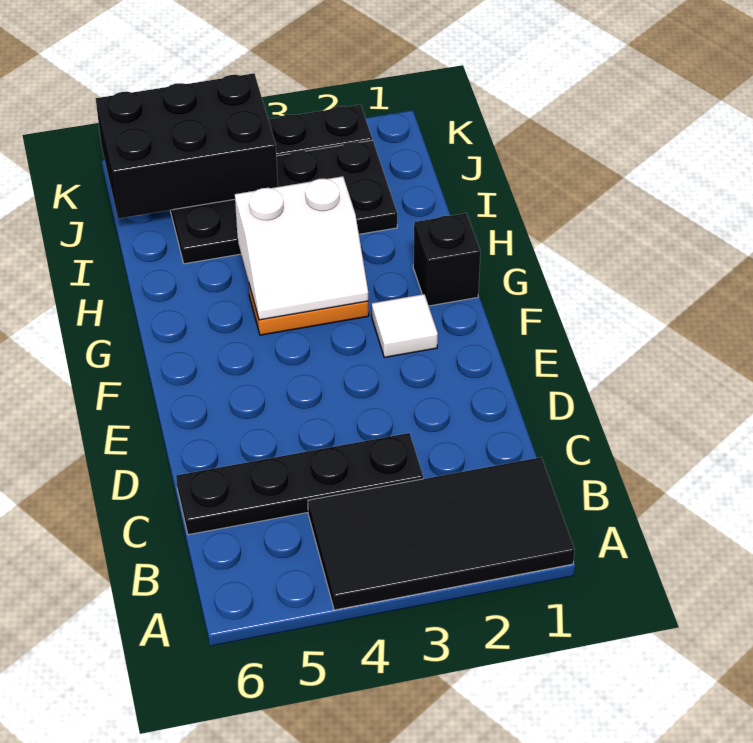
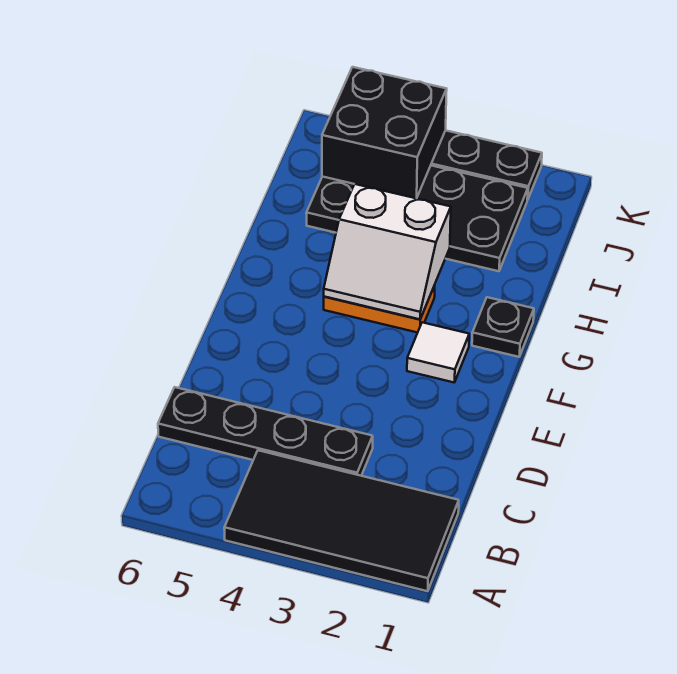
black 1x1 brick [413,213,480,306] -> black 1x1 plate [472,297,534,357]
black 2x3 brick [96,73,278,219] -> black 2x2 brick [322,67,447,198]

